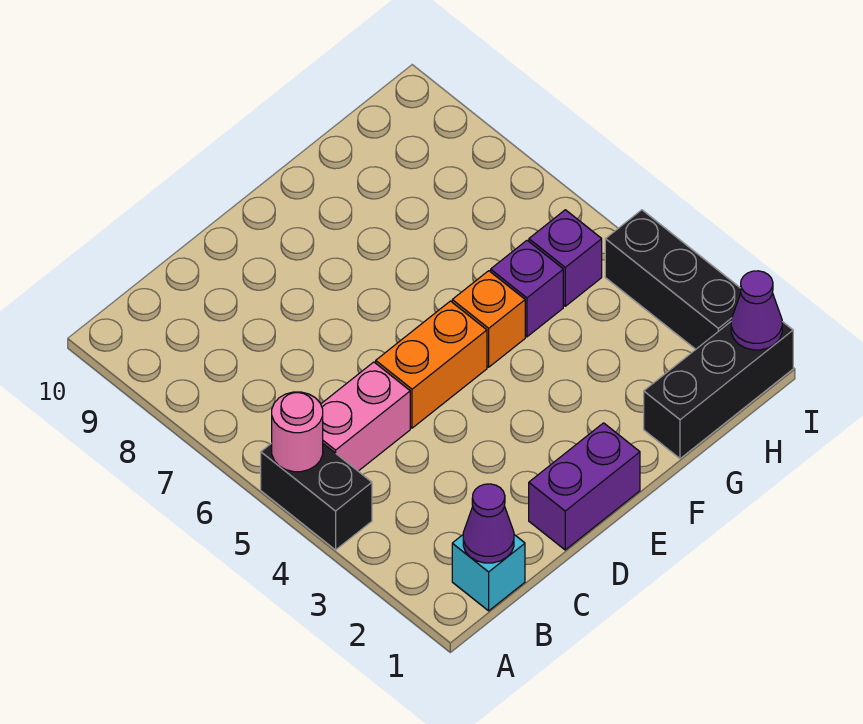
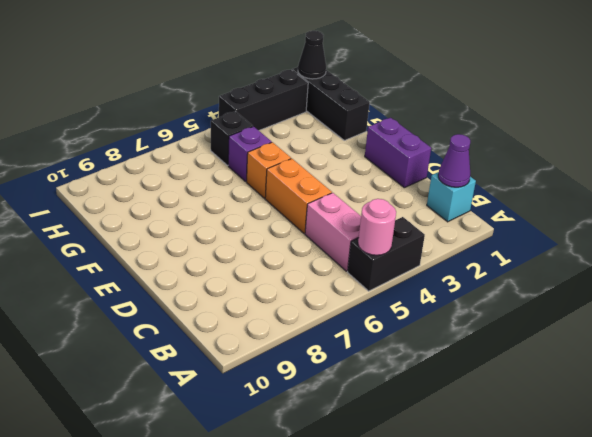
purple 1x1 brick [529,210,602,306] -> black 1x1 brick [211,111,253,165]
purple 1x1 cone [731,271,782,350] -> black 1x1 cone [298,31,326,79]

